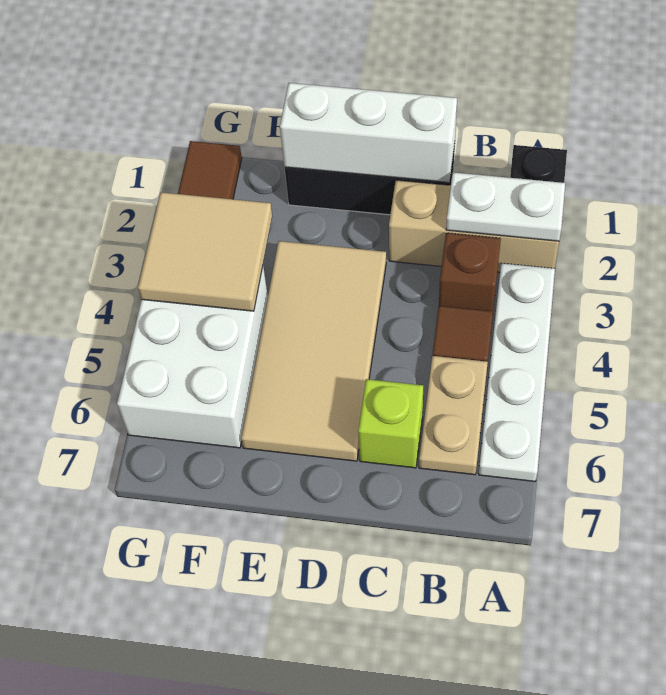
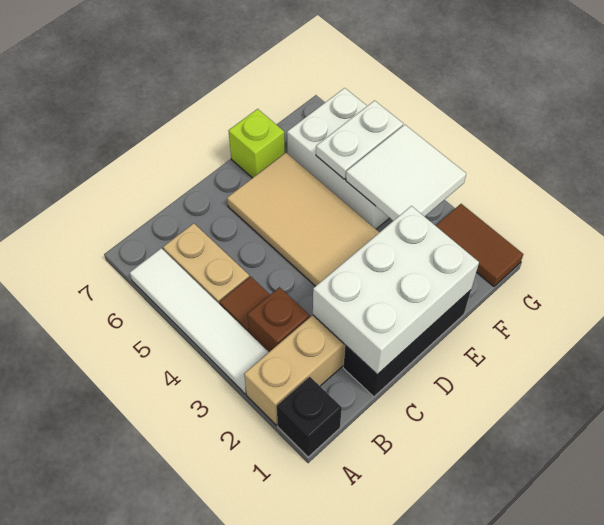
white 1x2 plate [446,172,565,241] -> white 1x2 plate moved to [316,101,403,179]
white 1x4 plate [479,263,555,481] -> white 1x4 tile [130,248,269,394]
white 1x3 brick [280,83,457,183] -> white 2x3 brick [313,206,479,375]
lime 1x1 brick [358,379,423,468] -> lime 1x1 brick moved to [229,109,285,178]
tan 2x2 tile [138,192,272,311] -> white 2x2 tile [346,125,466,221]

